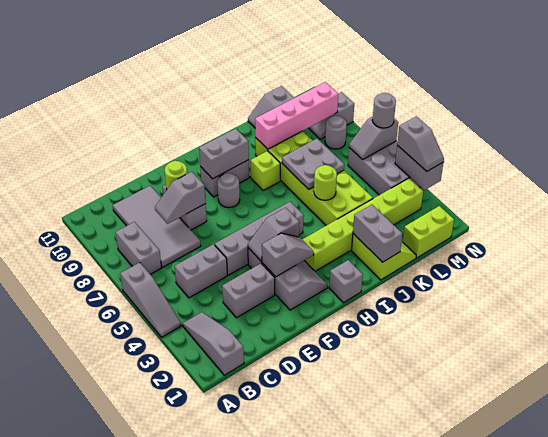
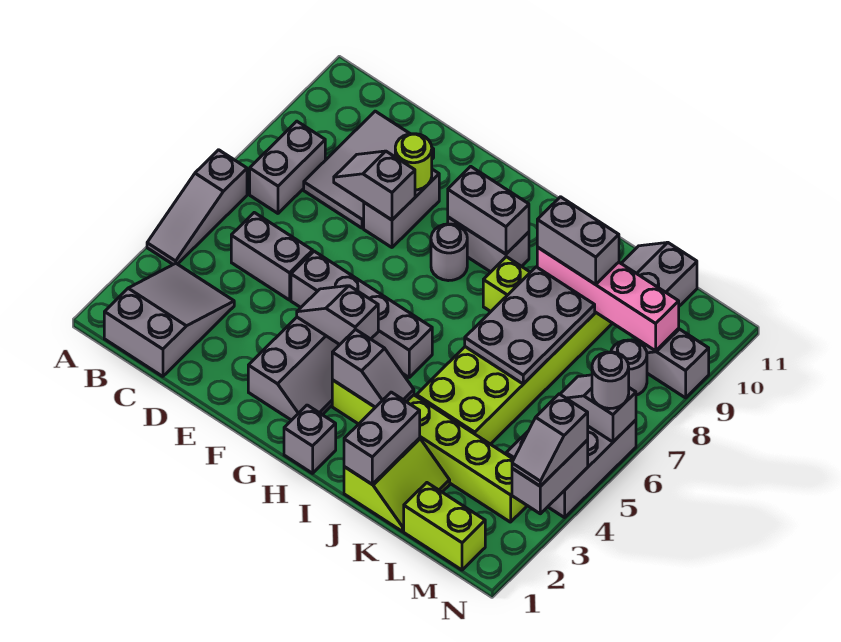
grey 1x3 slope [183,312,244,375] -> grey 2x3 slope [104,263,234,376]
grey 2x4 tile [113,186,201,267] -> grey 2x3 tile [304,111,434,228]
grey 1x2 brick [222,263,275,318] -> grey 1x2 brick moved to [537,197,619,284]
grey 1x2 slope [262,233,314,277] -> grey 1x2 slope moved to [332,330,414,407]
lime 1x1 round brick [314,165,337,200] -> none
grey 2x2 plate [282,139,344,189] -> grey 2x3 plate [465,267,595,384]

